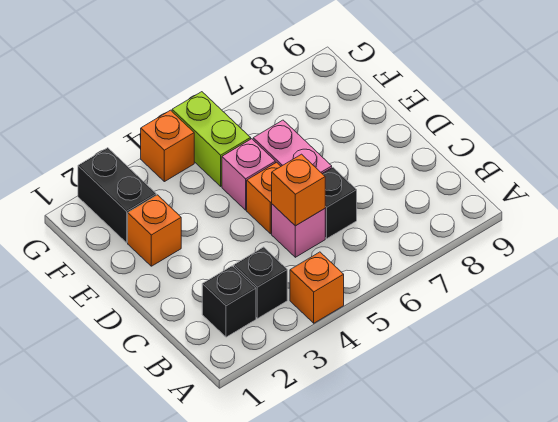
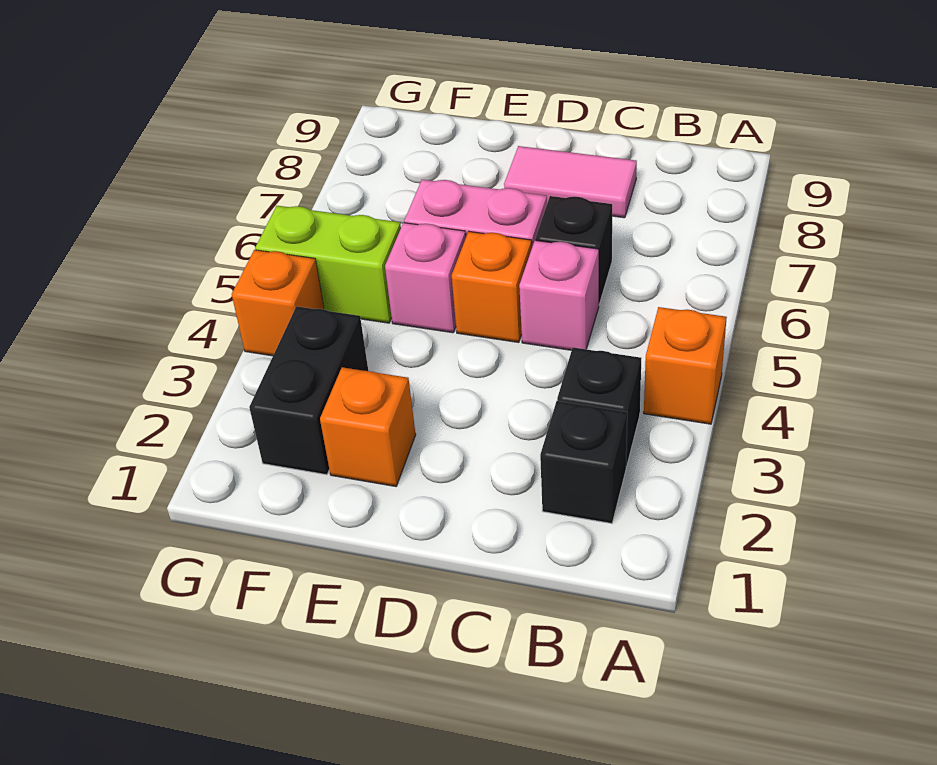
orange 1x1 brick [272,154,325,226] -> none
none -> pink 1x2 tile [504,146,637,218]
black 1x2 brick [78,148,156,243] -> black 1x2 brick turned to [249,306,368,475]

